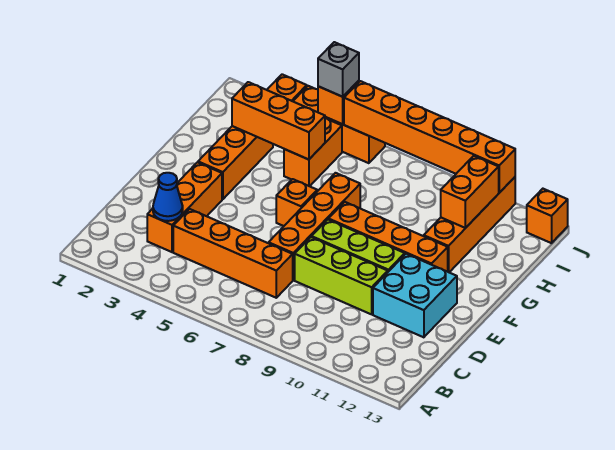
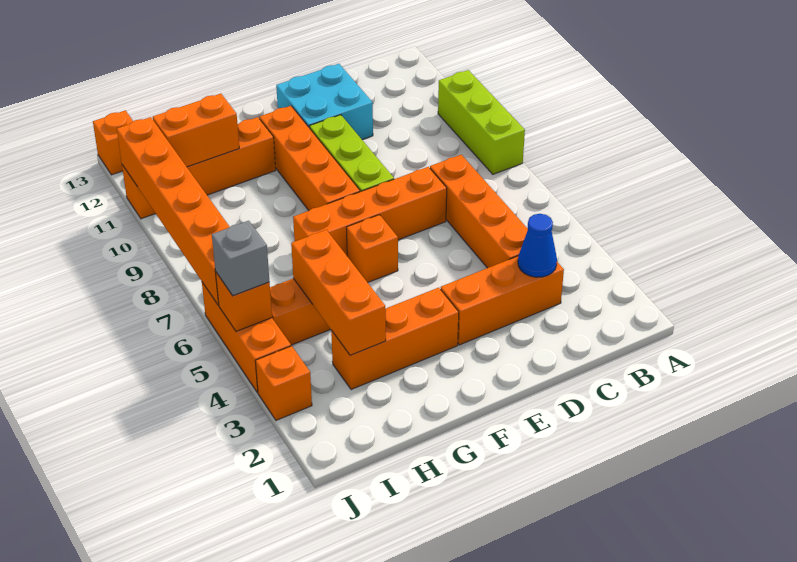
lime 1x3 brick [295,237,388,314] -> lime 1x3 brick moved to [438,70,525,174]

